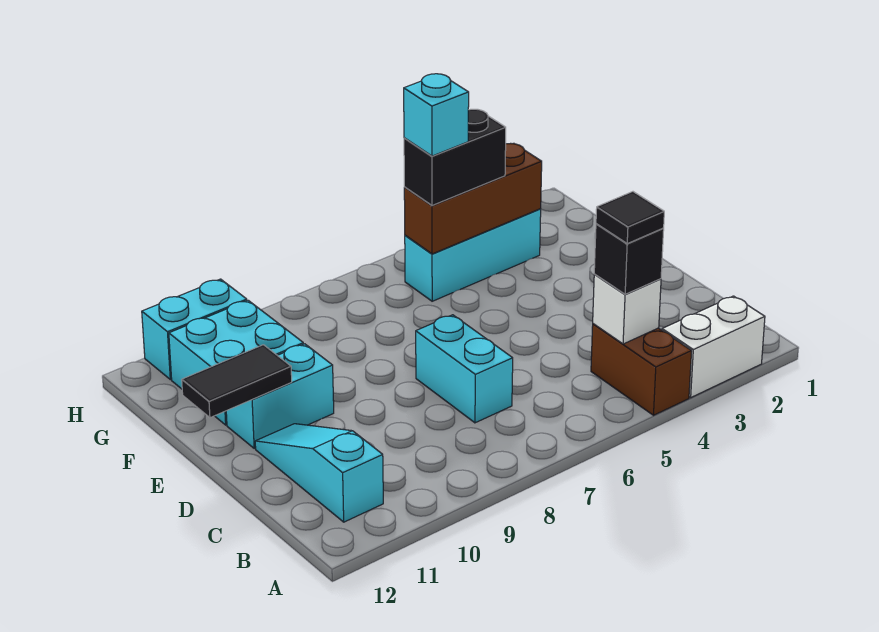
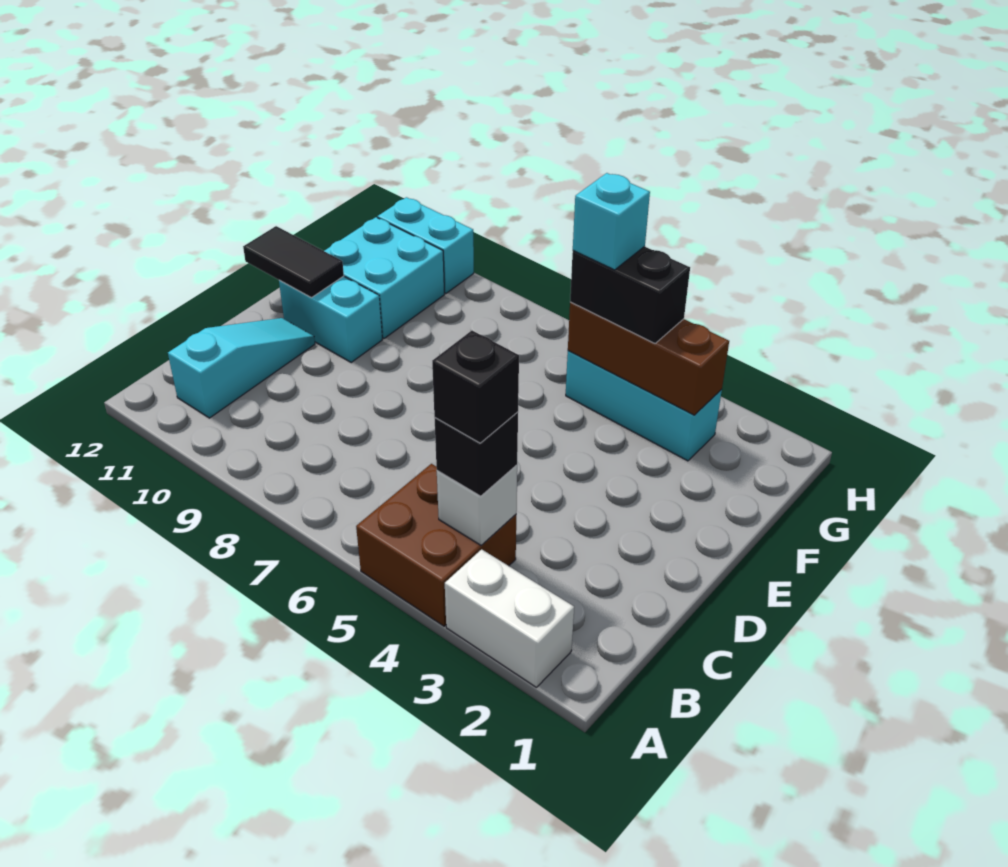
brown 1x2 brick [591,324,692,415] -> brown 2x2 brick [356,464,516,626]
black 1x1 tile [596,192,664,244] -> black 1x1 brick [432,331,519,443]
cyan 1x2 brick [416,315,513,423] -> none

